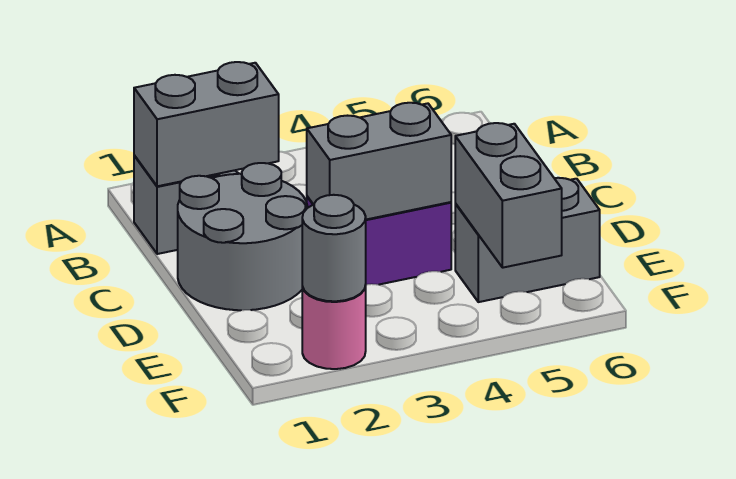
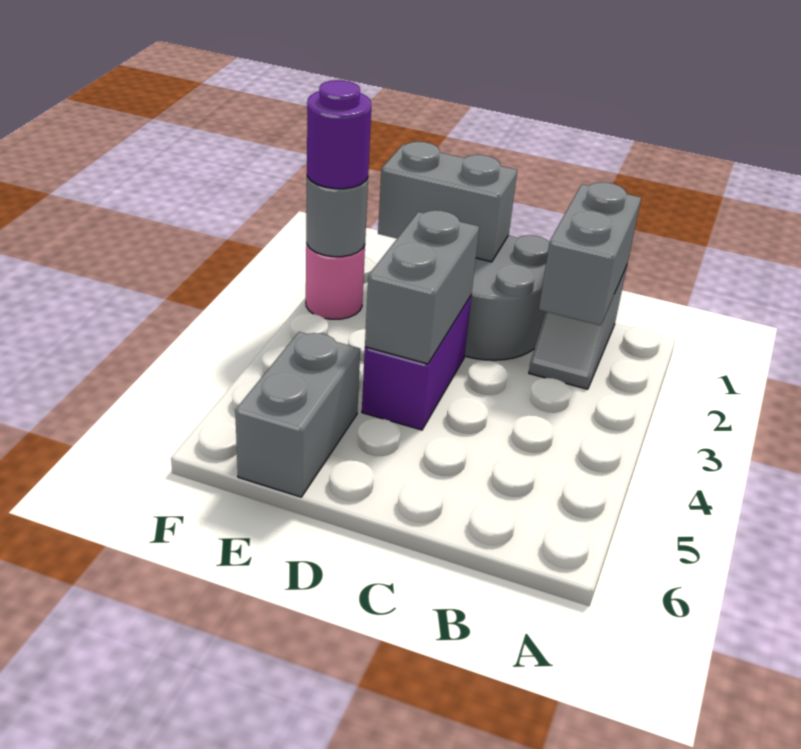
grey 1x2 brick [455,123,562,268] -> grey 1x2 brick moved to [378,142,517,262]
none -> purple 1x1 round brick [307,80,371,189]

